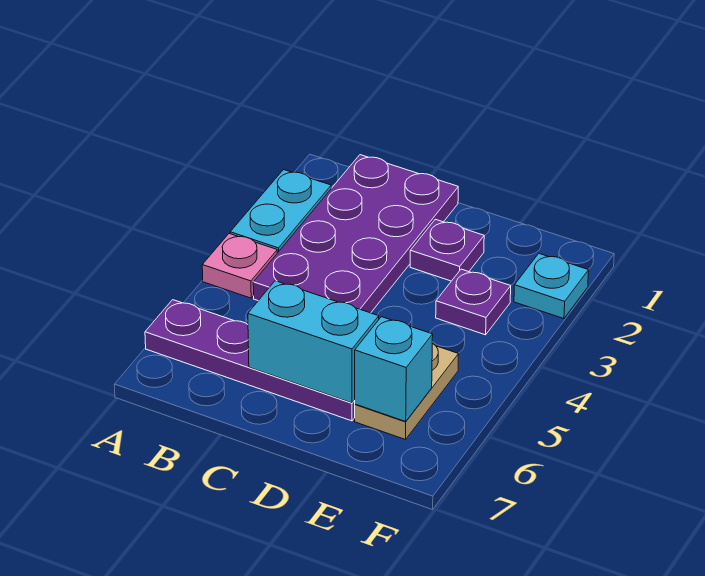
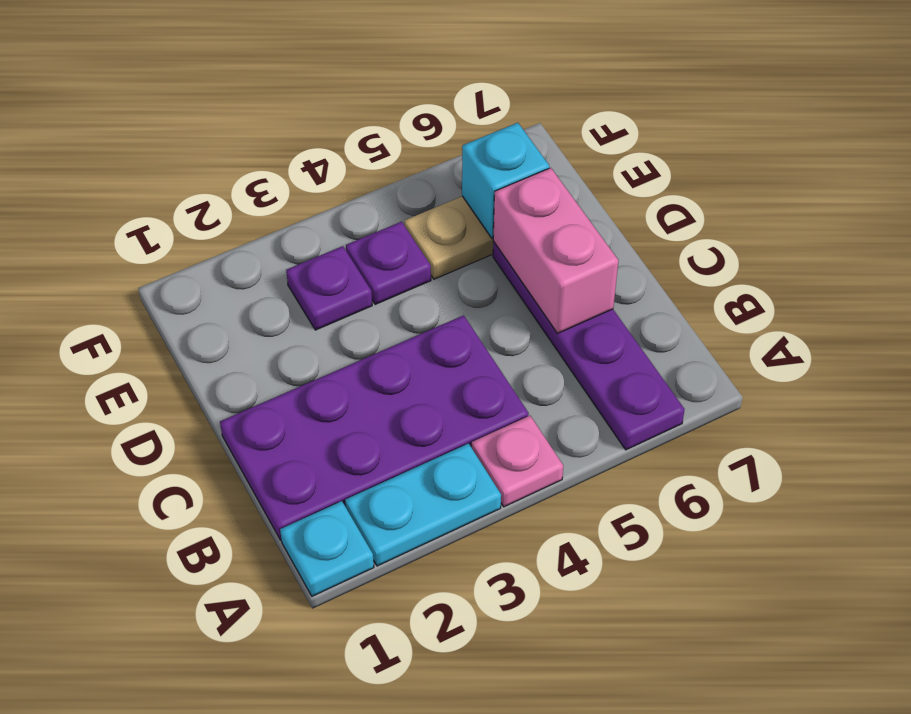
cyan 1x2 brick [248,281,379,403] -> pink 1x2 brick [493,168,619,334]
purple 1x1 plate [410,219,484,281] -> purple 1x1 plate moved to [346,222,431,305]
cyan 1x1 plate [514,254,589,319] -> cyan 1x1 plate moved to [280,501,374,596]

